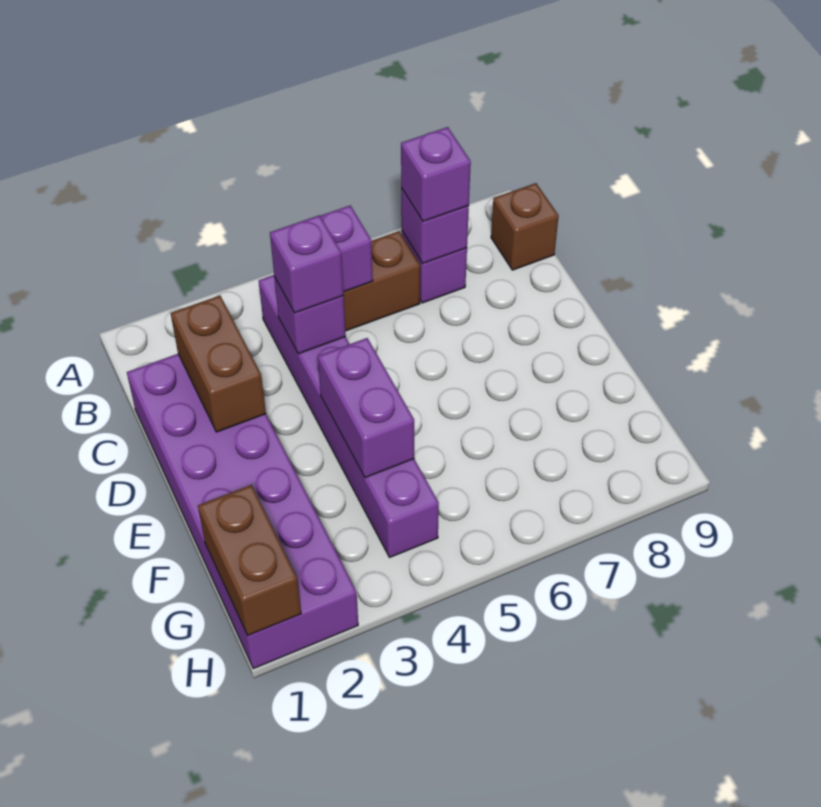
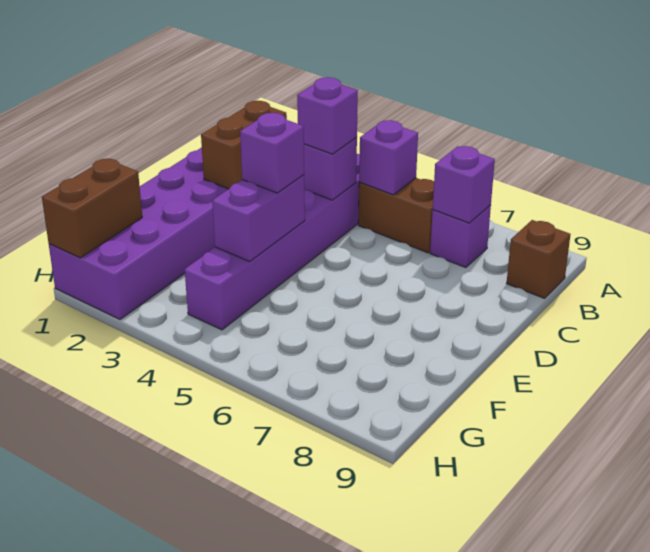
purple 1x1 brick [401,127,471,221] -> purple 1x1 brick moved to [240,113,304,193]

